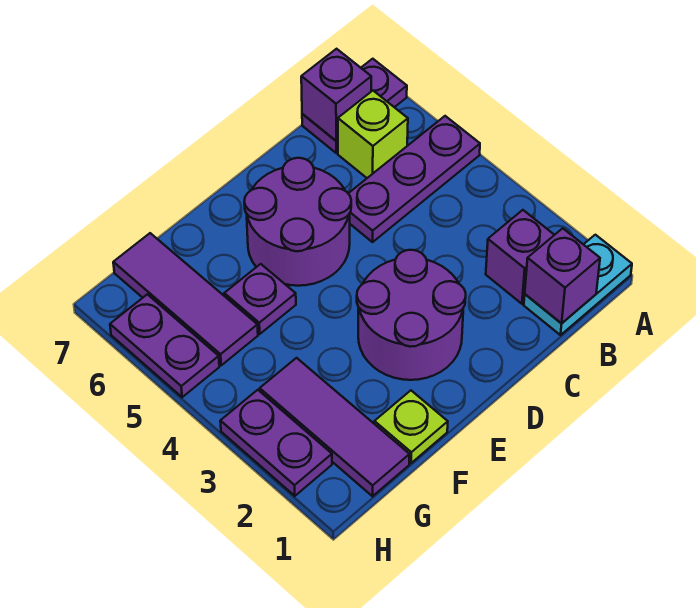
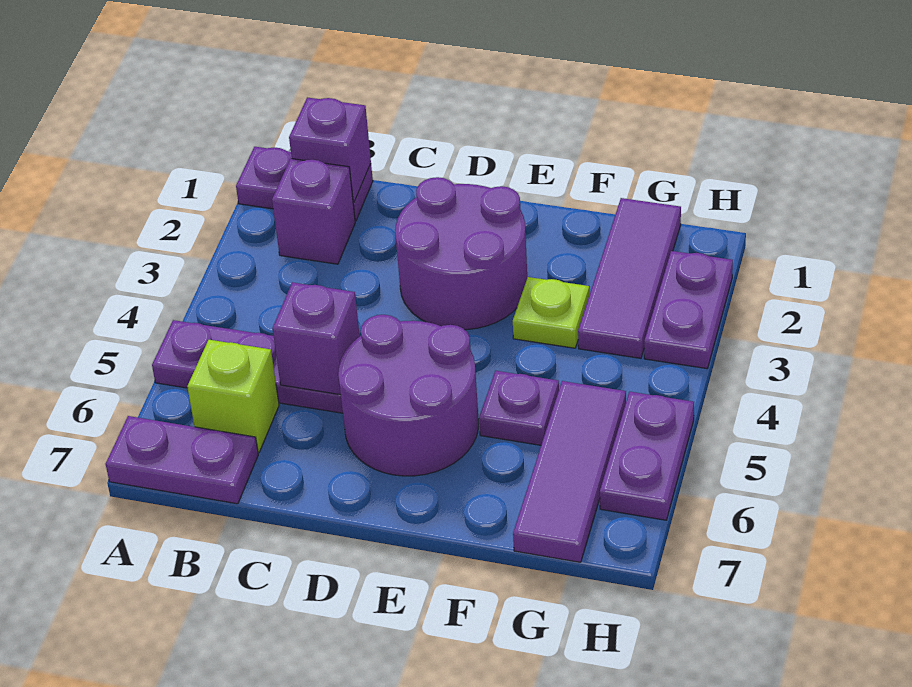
cyan 1x2 plate [524,235,632,335] -> purple 1x2 plate [236,147,373,221]
purple 1x1 brick [301,49,371,141] -> purple 1x1 brick moved to [272,282,360,395]
lime 1x1 plate [374,391,448,463] -> lime 1x1 plate moved to [513,277,589,348]

